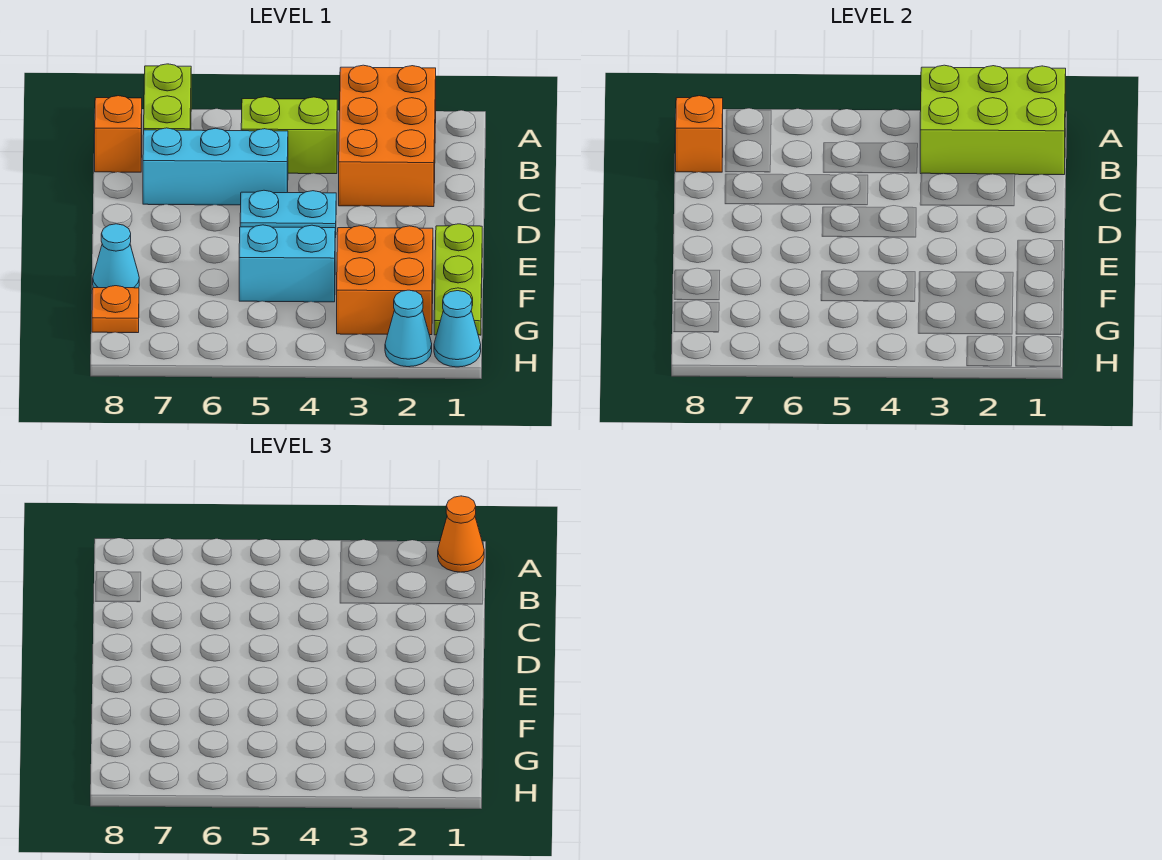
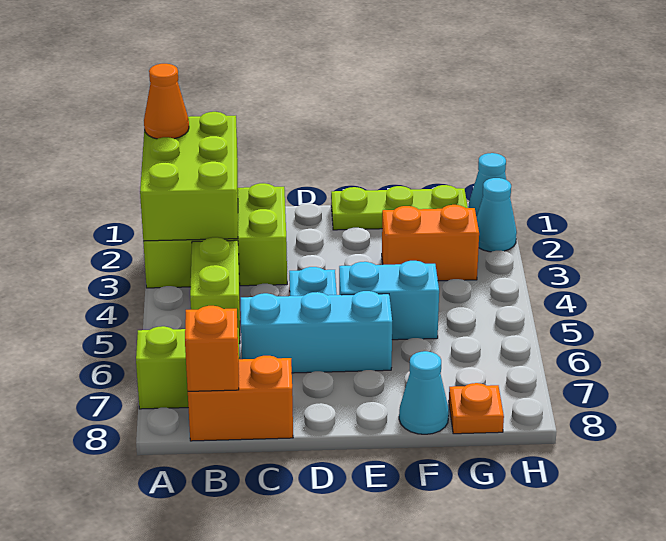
orange 2x3 brick [339,65,436,207] -> lime 2x3 brick [143,183,287,288]
orange 1x1 brick [95,96,142,172] -> orange 1x2 brick [188,356,293,441]
cyan 1x3 brick [143,128,288,205] -> cyan 1x3 brick turned to [241,291,392,373]
orange 2x2 brick [337,226,433,335] -> orange 1x2 brick [382,205,479,281]
cyan 1x2 brick [239,225,335,302] -> cyan 1x2 brick turned to [339,261,439,340]

